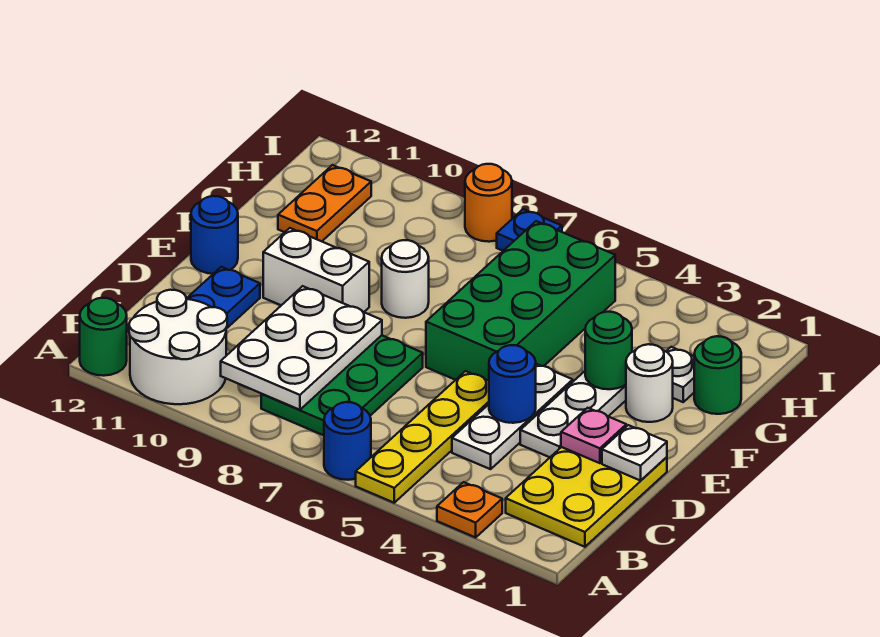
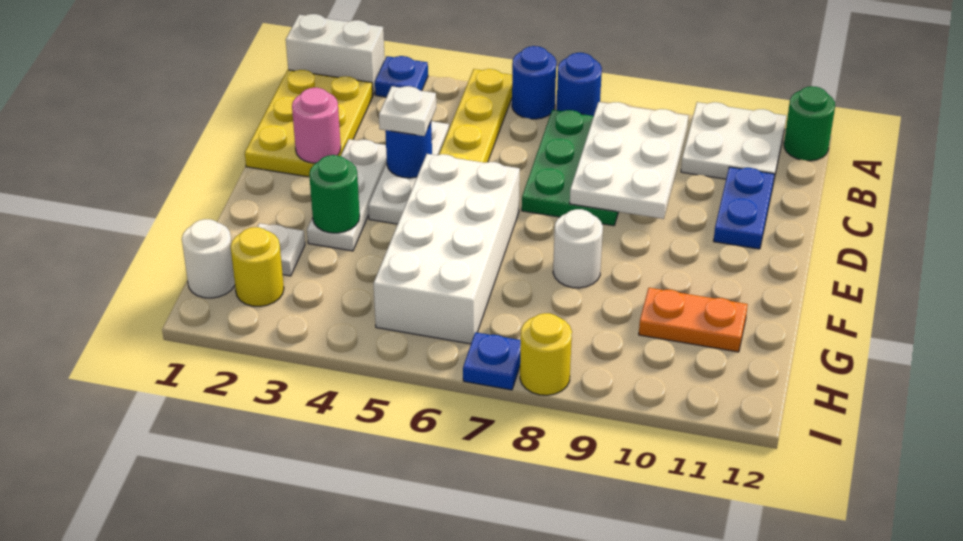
orange 1x1 plate [437,482,502,537] -> blue 1x1 plate [375,56,428,97]
white 2x2 round brick [129,290,227,404] -> white 2x2 plate [681,102,786,183]
white 1x1 plate [602,425,667,481] -> white 1x1 plate moved to [379,86,436,136]
pink 1x1 plate [561,408,626,463] -> pink 1x1 round brick [292,88,341,163]
green 2x4 brick [426,221,615,381] -> white 2x4 brick [374,154,520,344]
white 1x2 brick [263,228,369,312] -> white 1x2 brick moved to [286,14,385,95]
blue 1x1 round brick [191,196,238,274] -> blue 1x1 round brick moved to [557,53,602,116]
white 1x1 round brick [626,344,673,422] -> white 1x1 round brick moved to [182,219,235,298]
green 1x1 round brick [694,336,741,414] -> none
orange 1x2 plate [278,165,371,241] -> orange 1x2 plate turned to [639,288,748,352]
none -> yellow 1x1 round brick [231,227,284,307]
orange 1x1 round brick [465,164,512,242] -> yellow 1x1 round brick [520,313,572,395]

